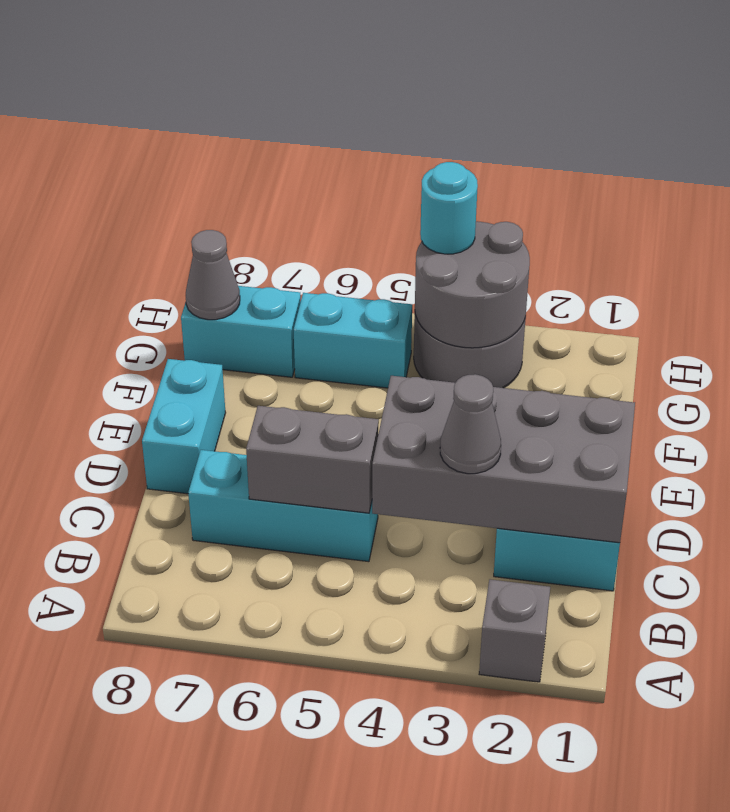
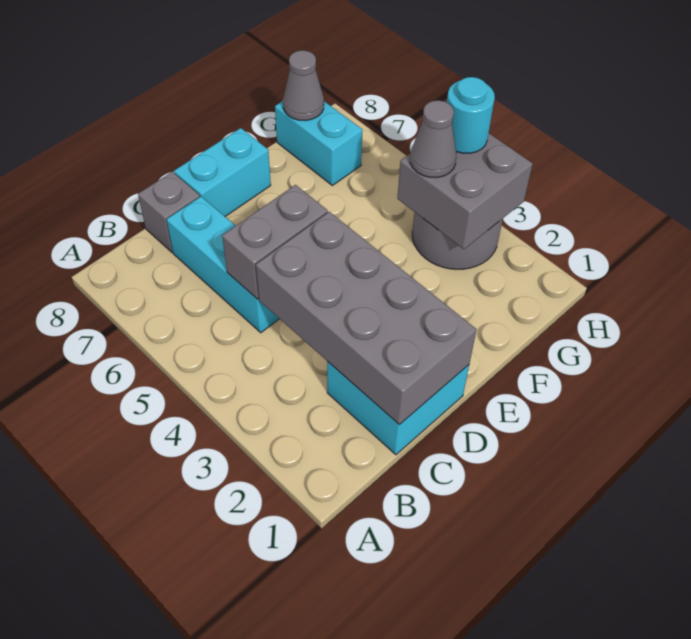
grey 1x1 brick [479,579,550,682] -> grey 1x1 brick moved to [138,172,200,252]
grey 1x1 cone [440,374,501,474] -> grey 1x1 cone moved to [410,100,456,177]
grey 1x2 brick [246,406,379,513] -> grey 1x2 brick turned to [222,185,328,299]
grey 2x2 round brick [415,221,530,348] -> grey 2x2 brick [397,133,533,249]
cyan 1x2 brick [294,293,412,388] -> none

